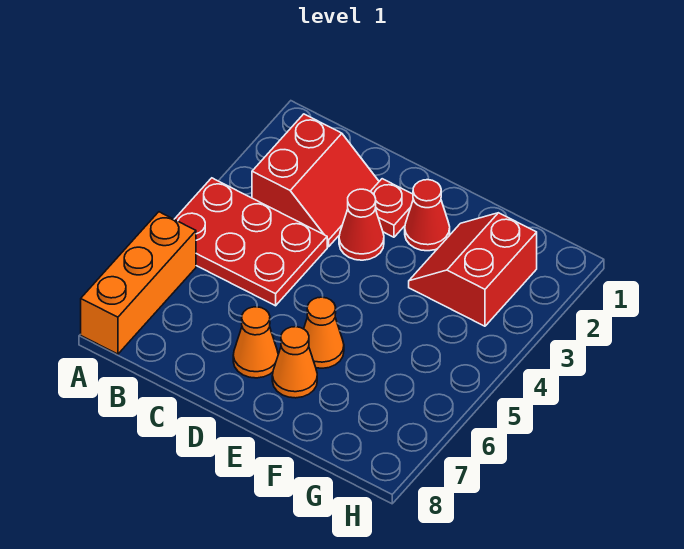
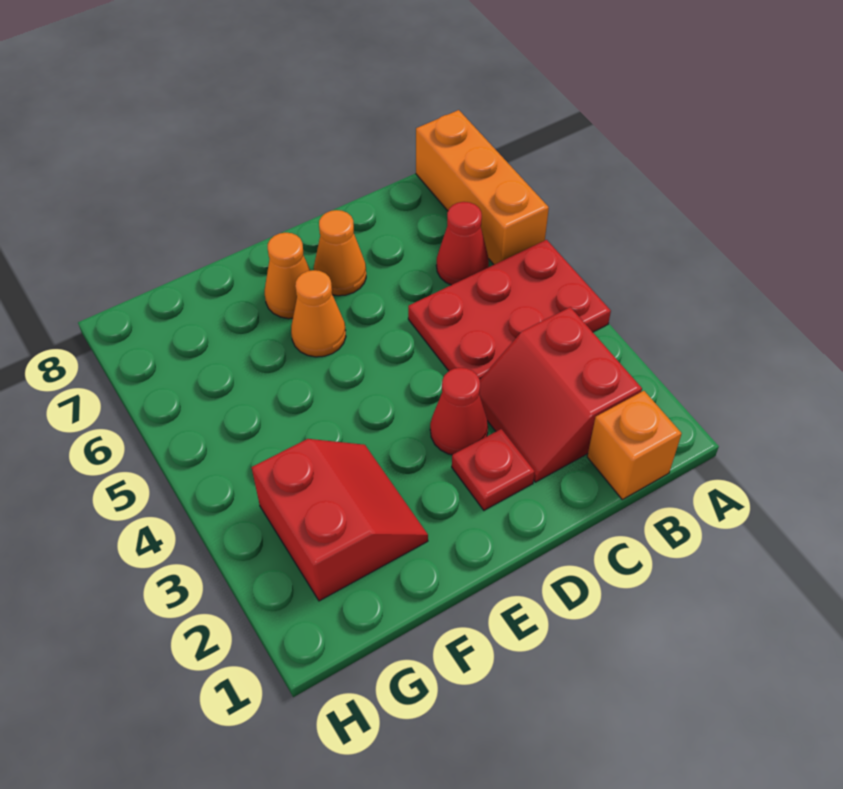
none -> orange 1x1 brick [587,391,682,500]
red 1x1 cone [405,179,450,251] -> red 1x1 cone moved to [436,202,489,285]

